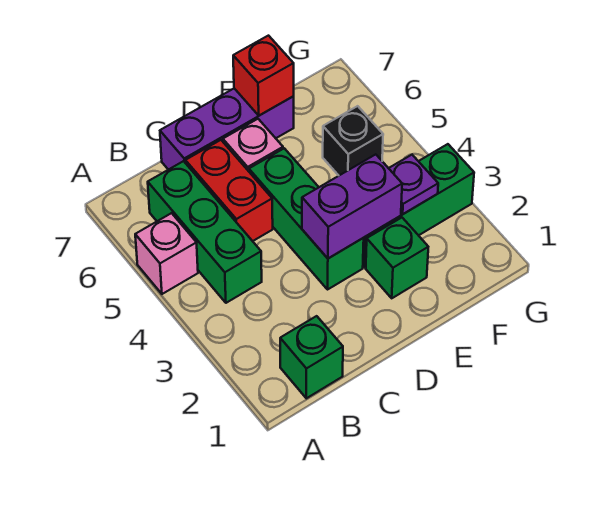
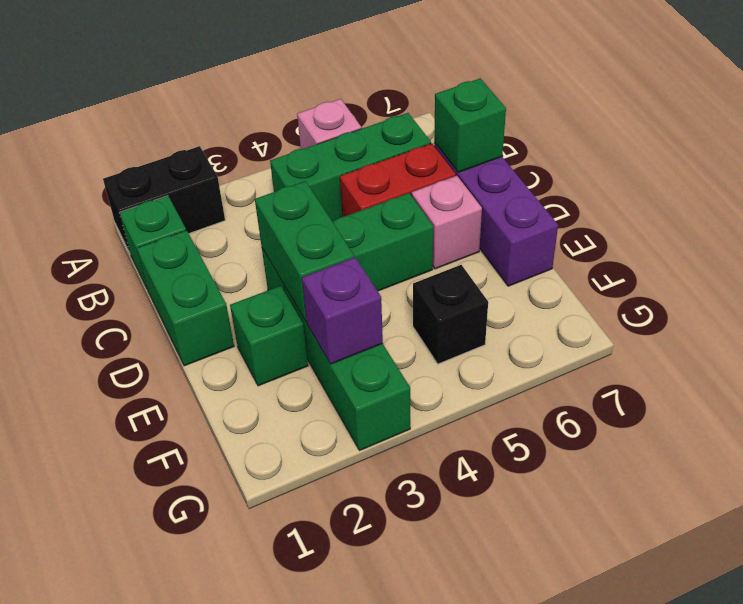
none -> black 1x2 brick [103,146,225,252]
none -> green 1x2 brick [137,230,234,366]
none -> green 1x1 brick [434,78,506,172]
purple 1x2 brick [302,154,402,258] -> green 1x2 brick [255,181,354,322]
red 1x1 brick [233,36,294,116] -> none
purple 1x1 plate [389,155,438,214] -> purple 1x1 brick [302,257,383,364]

